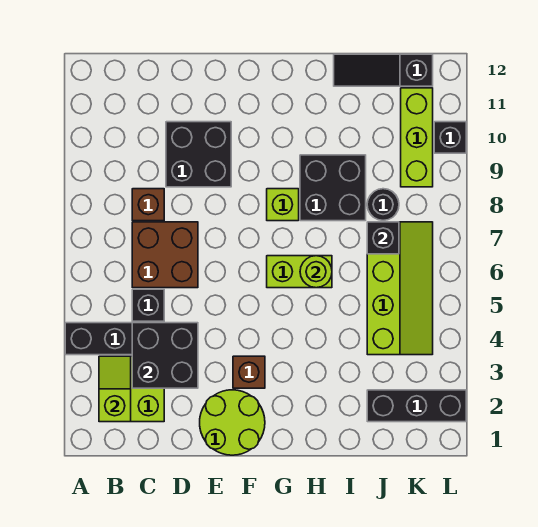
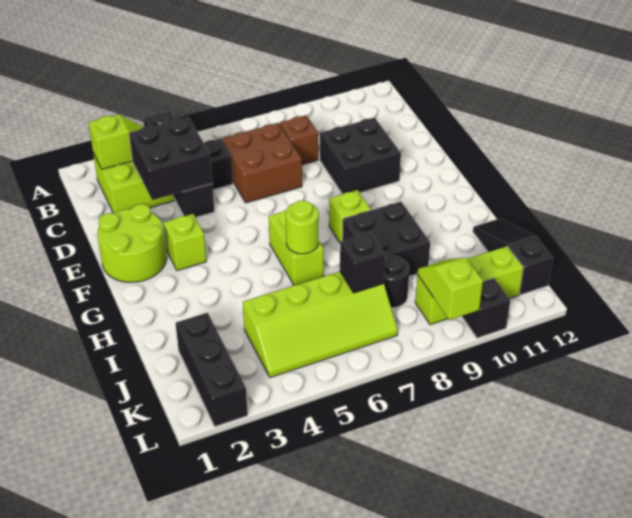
brown 1x1 brick [233,356,265,388] -> lime 1x1 brick [163,214,206,271]
none -> lime 1x2 slope [417,258,483,320]

